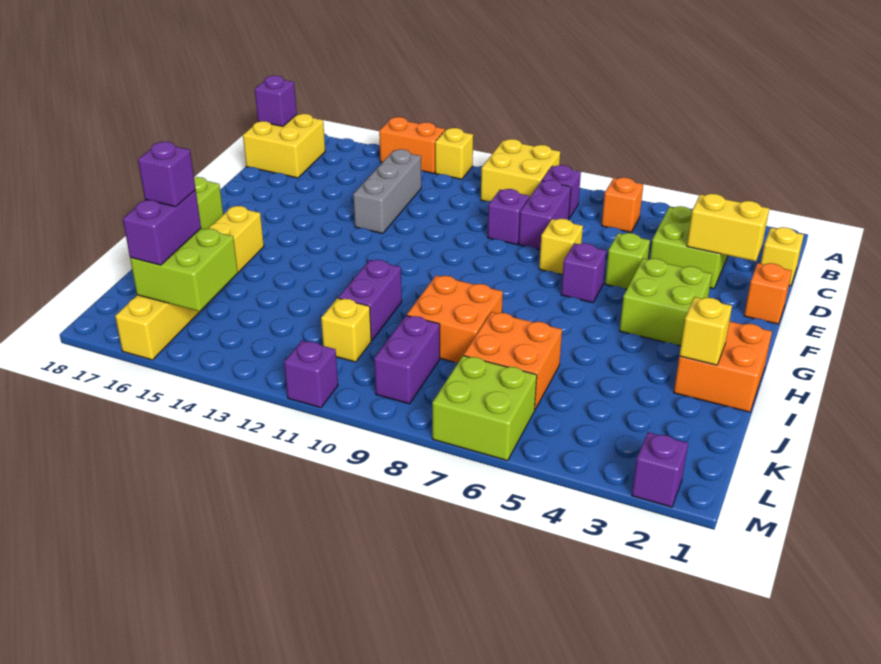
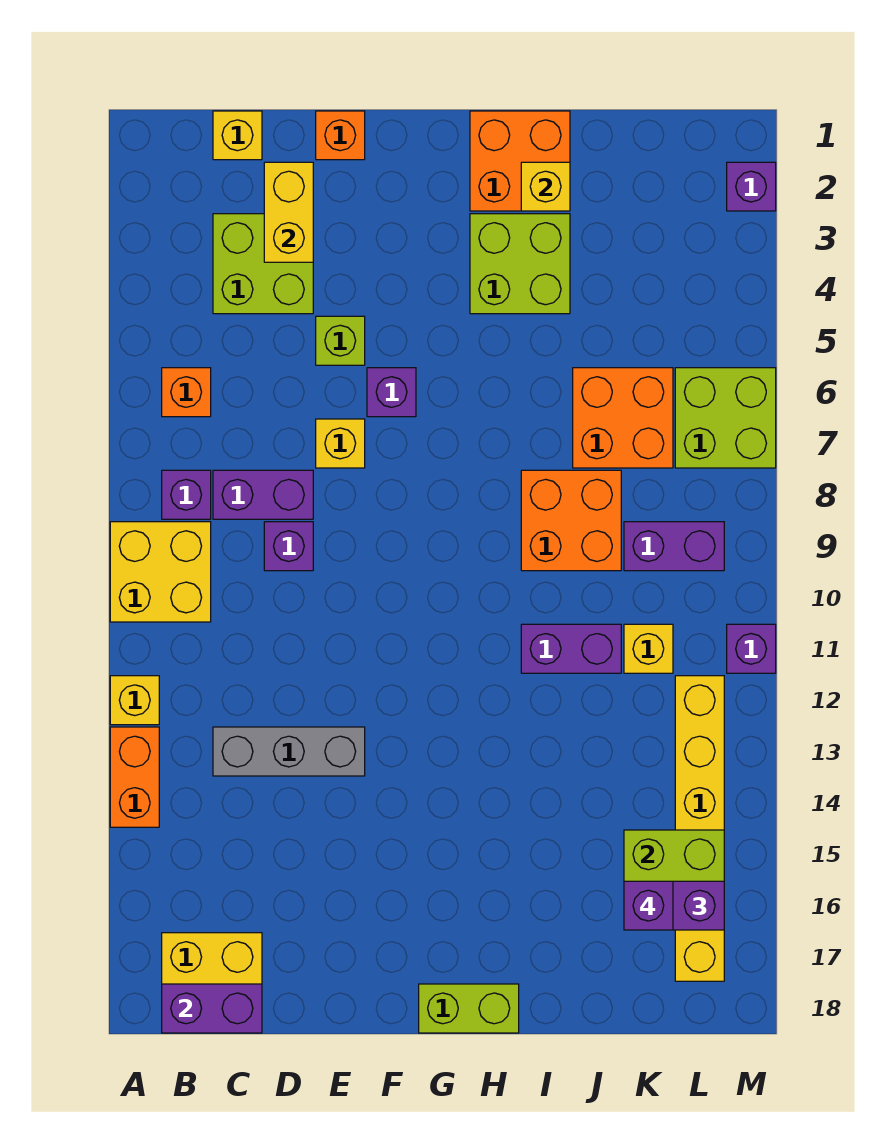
purple 1x1 brick [255,75,297,126] -> purple 1x2 brick [162,984,262,1033]
lime 2x2 brick [620,259,712,346] -> lime 2x2 brick moved to [470,214,570,314]
yellow 1x6 brick [115,206,264,360] -> yellow 1x6 brick turned to [675,676,724,981]

